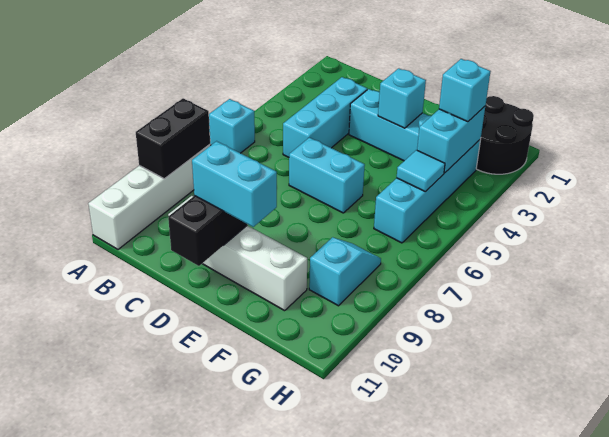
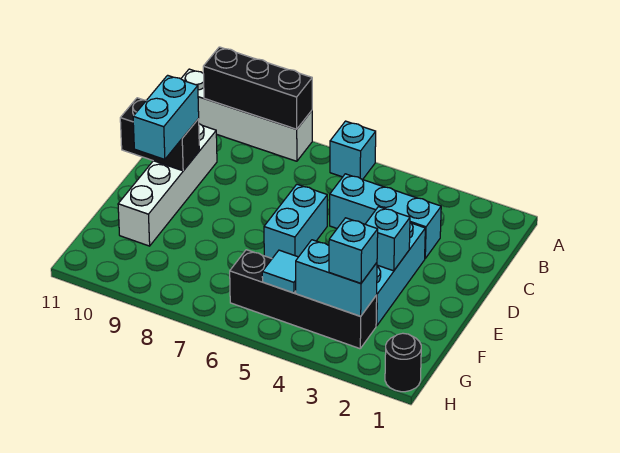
black 1x2 brick [136,98,210,179] -> black 1x3 brick [203,47,312,129]
black 2x2 round brick [476,96,534,174] -> black 1x1 round brick [385,333,421,392]
cyan 1x4 brick [374,139,481,243] -> black 1x4 brick [230,250,377,349]
cyan 1x2 slope [309,237,381,306] -> none

